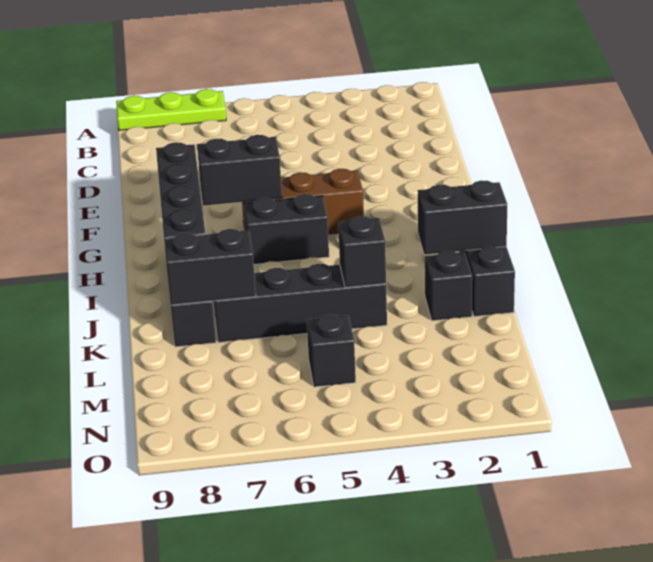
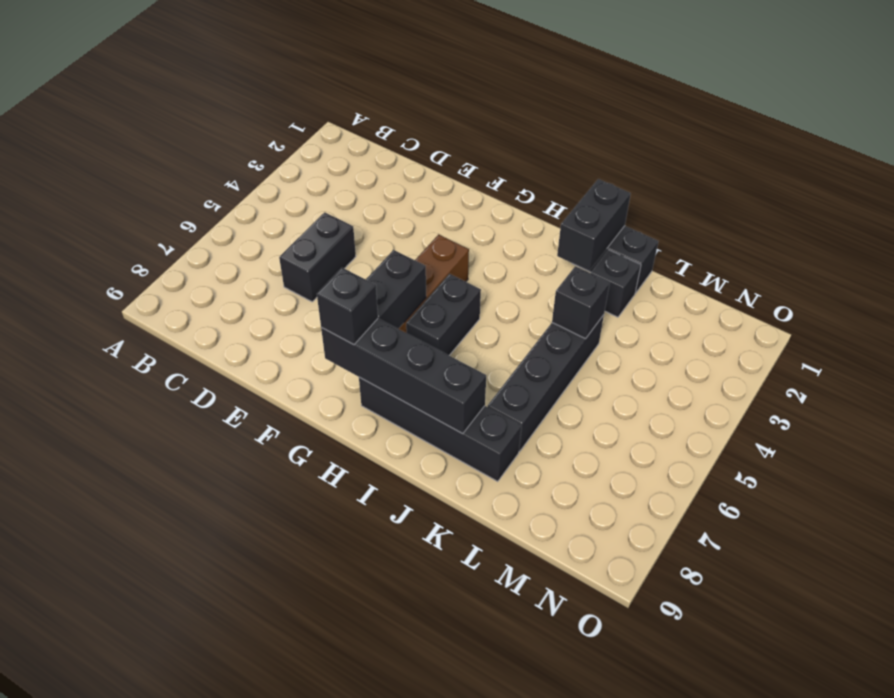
lime 1x3 plate [116,89,226,130] -> none
black 1x2 brick [164,229,256,305] -> black 1x2 brick moved to [279,212,356,302]
black 1x1 brick [307,314,356,387] -> black 1x1 brick moved to [317,268,378,345]

